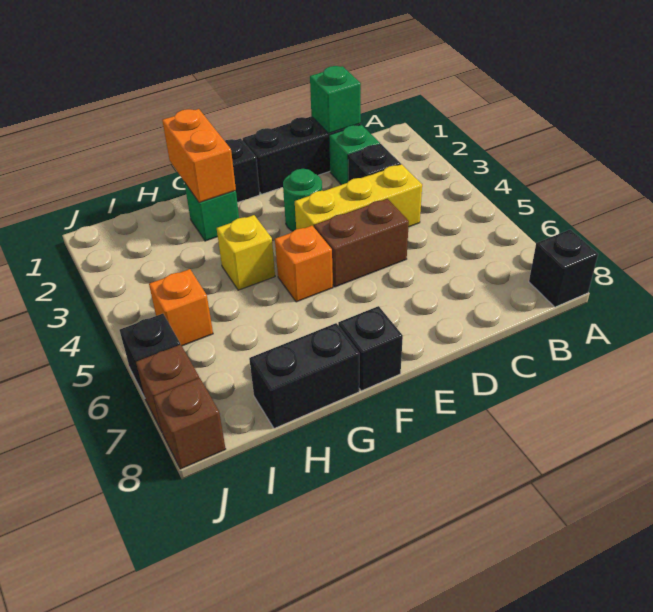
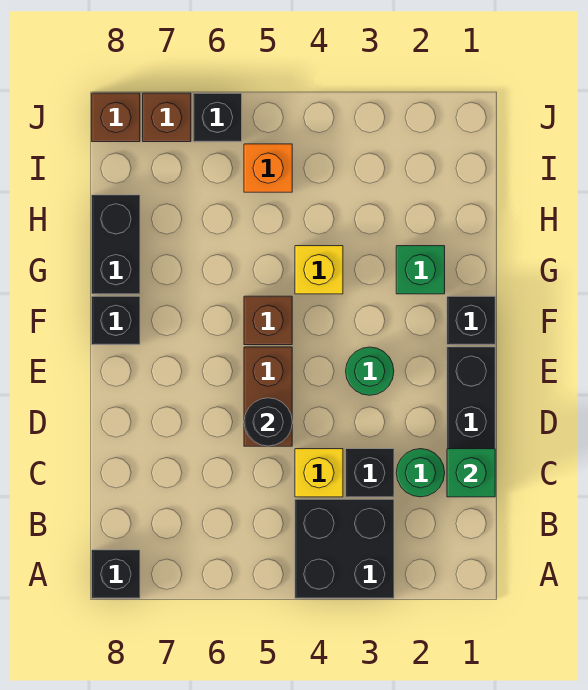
none -> black 2x2 brick [295,499,394,598]
green 1x1 brick [329,125,380,185] -> green 1x1 round brick [396,449,445,497]
yellow 1x3 brick [295,164,422,229] -> yellow 1x1 brick [295,449,343,497]
none -> black 1x1 round brick [244,398,292,446]
orange 1x1 brick [275,226,333,302] -> brown 1x1 brick [244,296,292,345]
orange 1x2 brick [162,109,236,203] -> none

